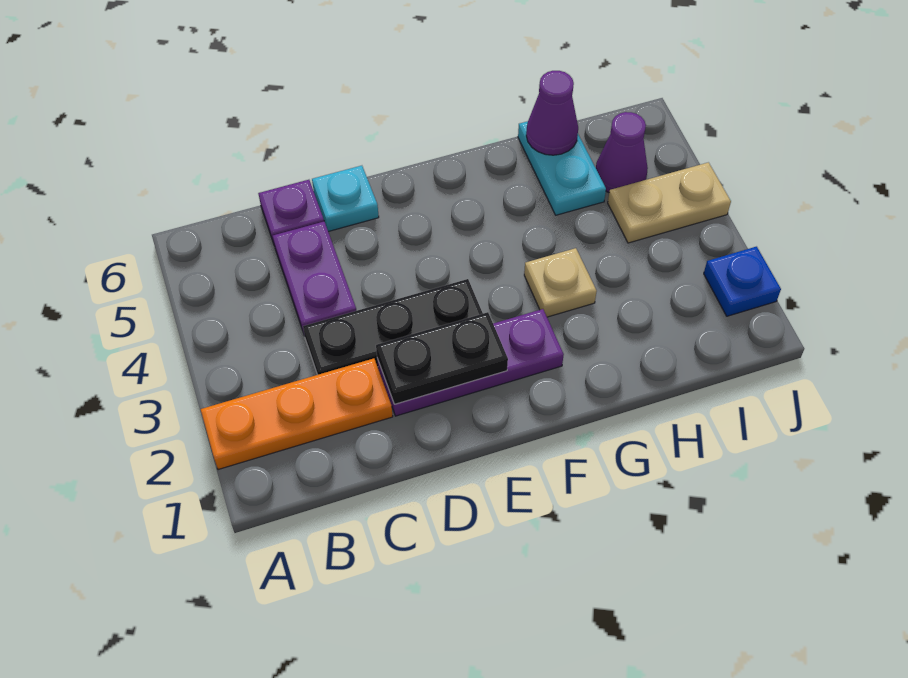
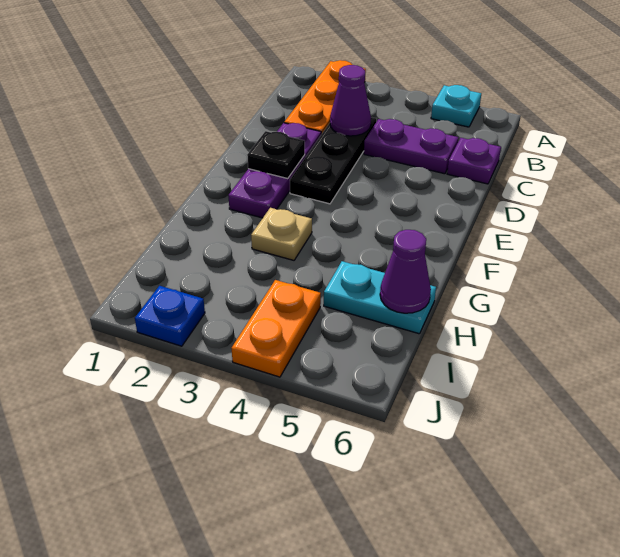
black 1x2 plate [376,312,508,404] -> black 1x1 plate [247,131,305,178]
cyan 1x1 plate [312,166,379,232] -> cyan 1x1 plate moved to [431,85,481,127]
tan 1x2 plate [608,162,731,243] -> orange 1x2 plate [231,280,321,377]
purple 1x1 cone [596,112,648,192] -> purple 1x1 cone moved to [330,65,371,136]

